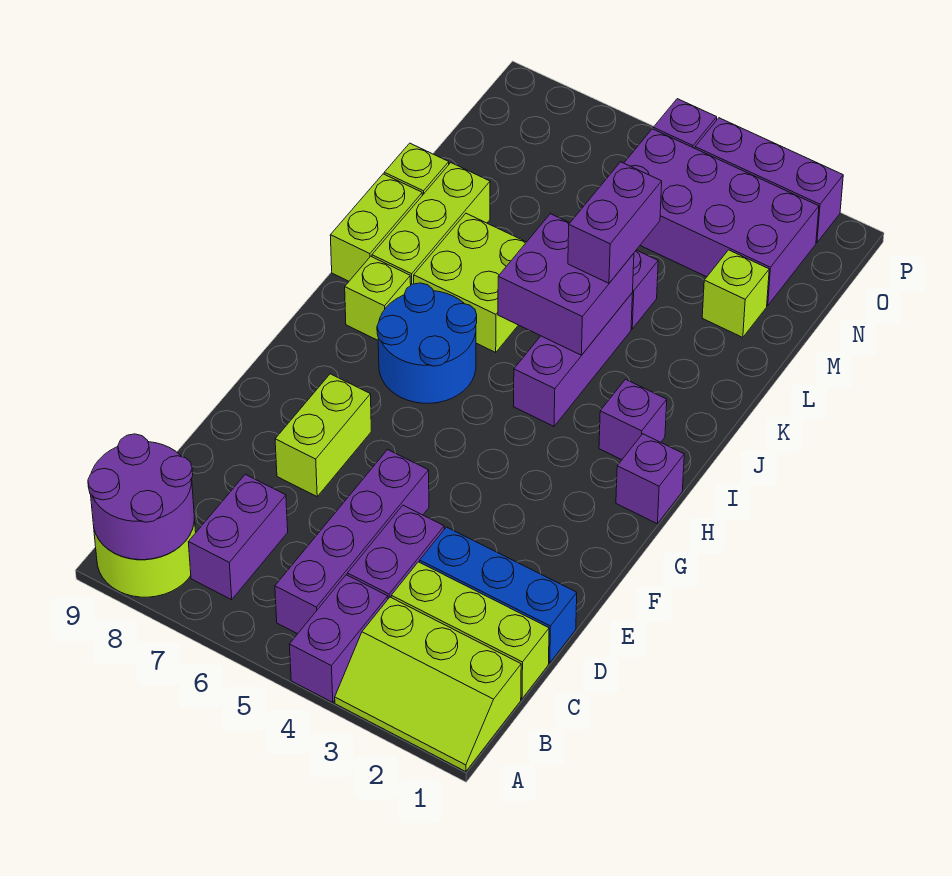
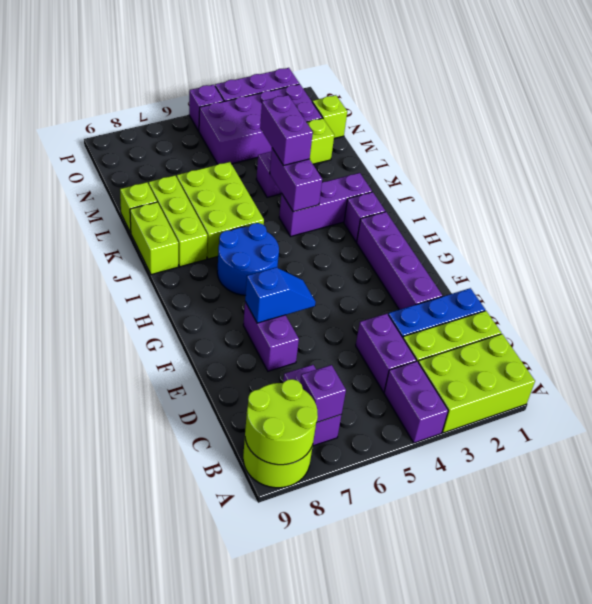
lime 2x3 slope [335,597,521,772] -> lime 2x3 brick [418,334,535,433]
purple 2x2 round brick [88,434,194,560] -> lime 2x2 round brick [245,379,318,465]
purple 1x4 brick [275,450,429,634] -> purple 1x4 brick moved to [357,212,442,310]
lime 1x2 brick [275,374,371,496] -> purple 1x2 brick [243,302,299,371]
none -> blue 1x2 slope [245,267,315,323]
purple 1x1 brick [616,434,684,524] -> purple 1x1 brick moved to [300,365,346,422]
purple 1x3 brick [514,293,632,426] -> purple 1x3 brick turned to [279,173,372,237]
lime 1x1 brick [345,256,411,340] -> lime 1x1 brick moved to [312,95,347,138]
purple 2x2 brick [498,214,634,355] -> purple 1x2 brick [270,148,322,212]
lime 2x2 brick [414,213,526,352] -> lime 2x3 brick [177,162,264,259]

